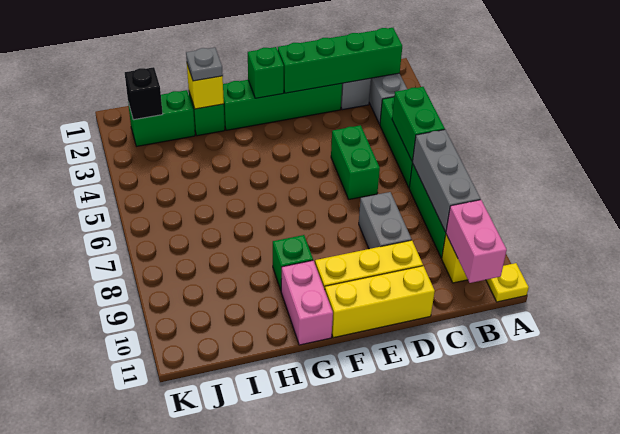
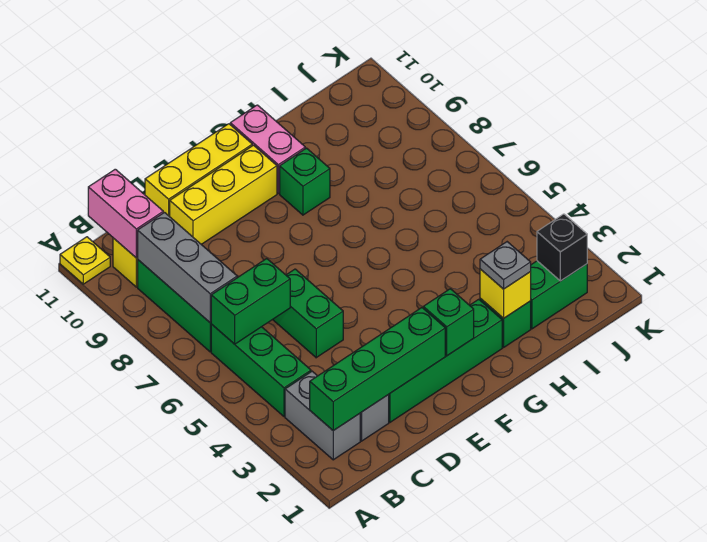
green 1x2 brick [392,87,445,161] -> green 1x2 brick turned to [211,259,290,344]
grey 1x2 brick [359,192,412,249] -> none

